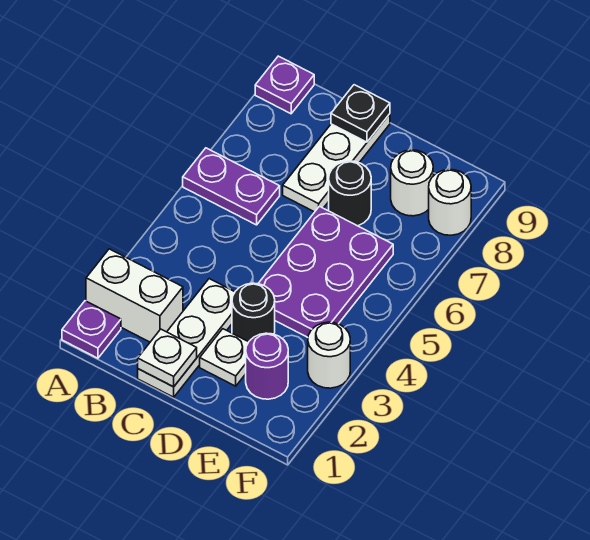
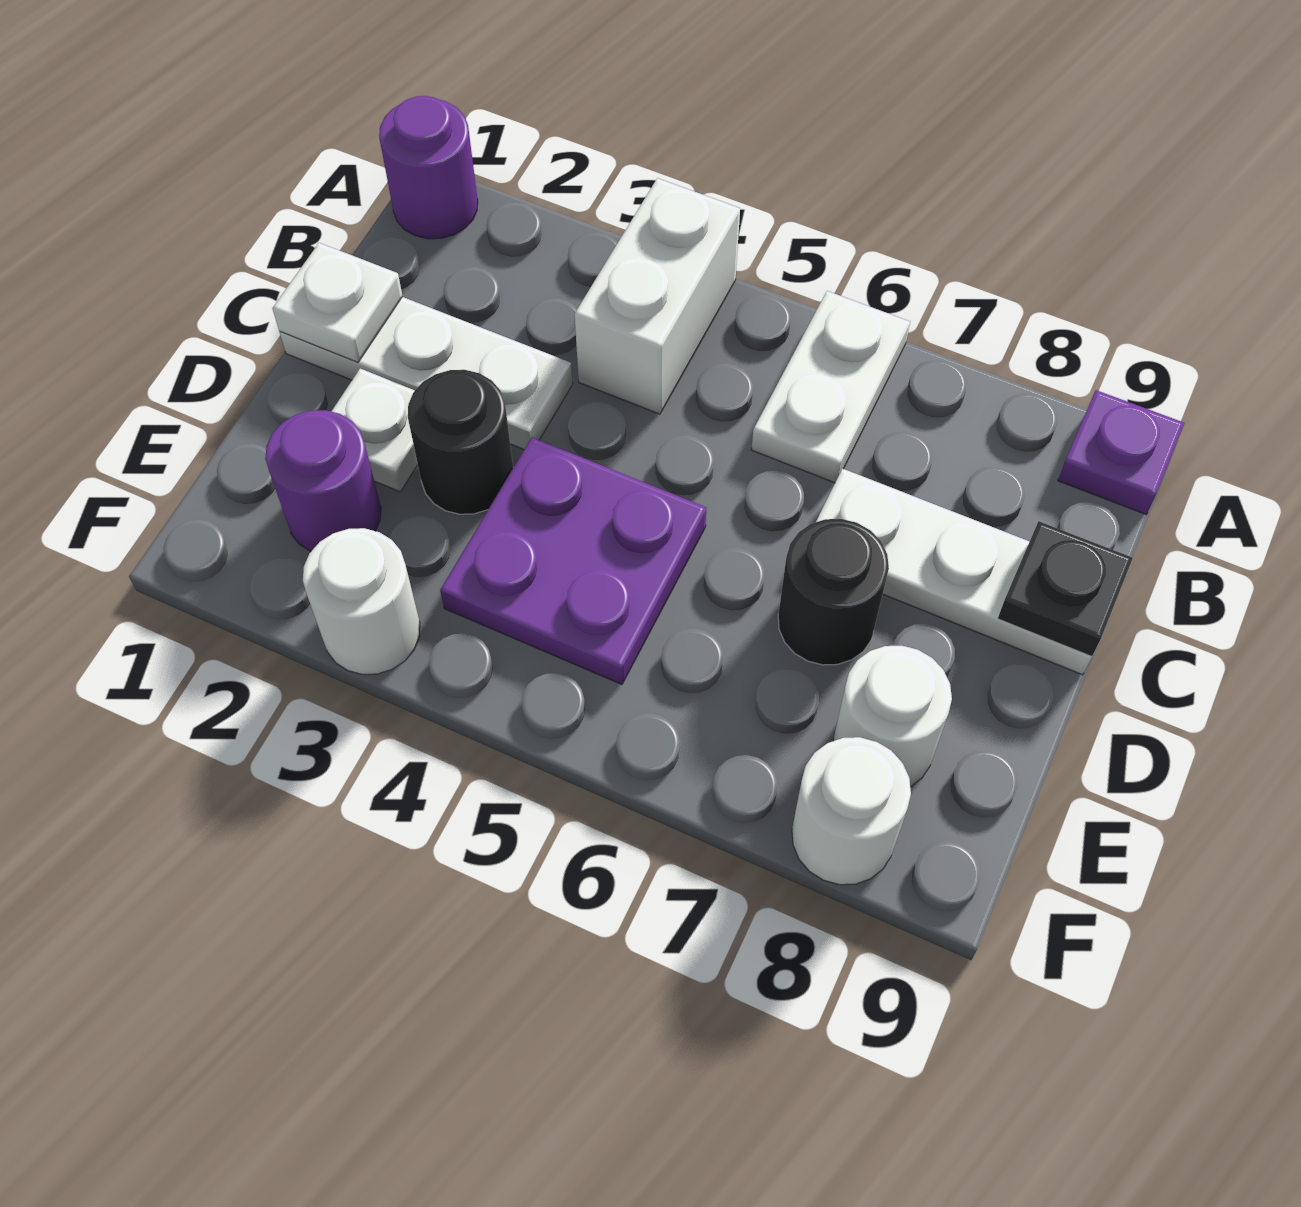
purple 1x1 plate [62,301,121,358] -> purple 1x1 round brick [379,96,478,239]
white 1x2 brick [86,249,183,342] -> white 1x2 brick moved to [575,178,740,414]
purple 1x2 plate [183,148,280,225] -> white 1x2 plate [751,291,910,483]
purple 2x3 plate [258,206,393,337] -> purple 2x2 plate [440,438,706,684]

